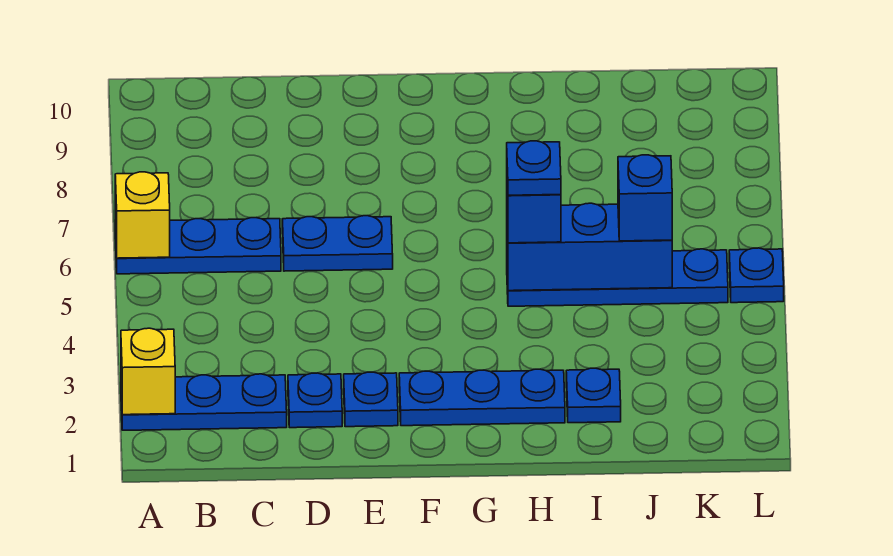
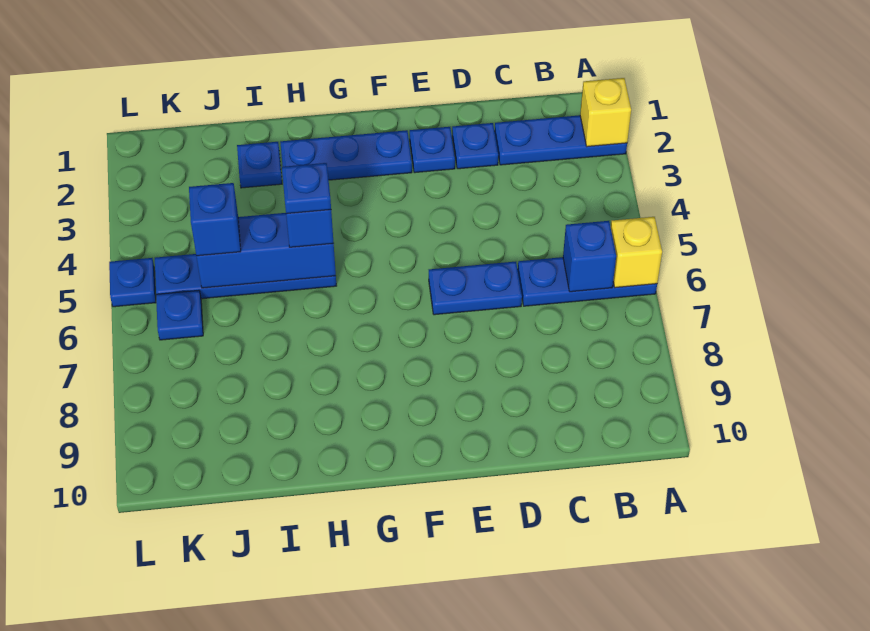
none -> blue 1x1 brick [563,221,616,292]
none -> blue 1x1 plate [156,290,203,340]

